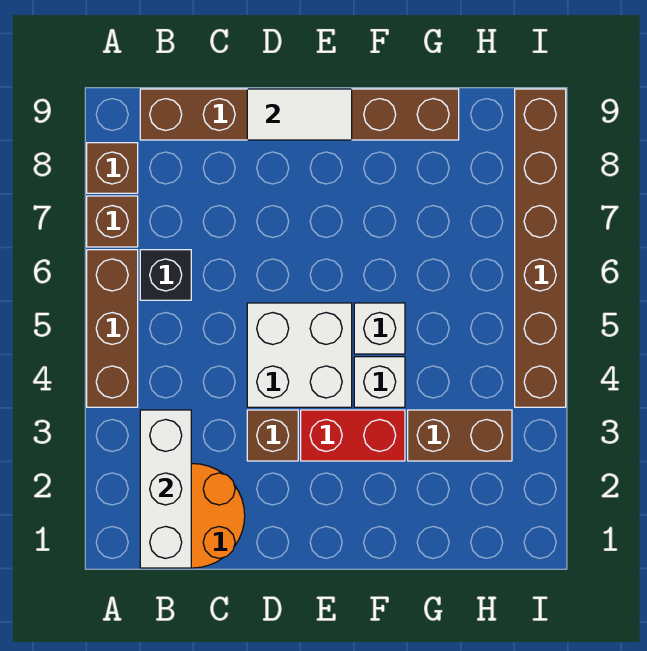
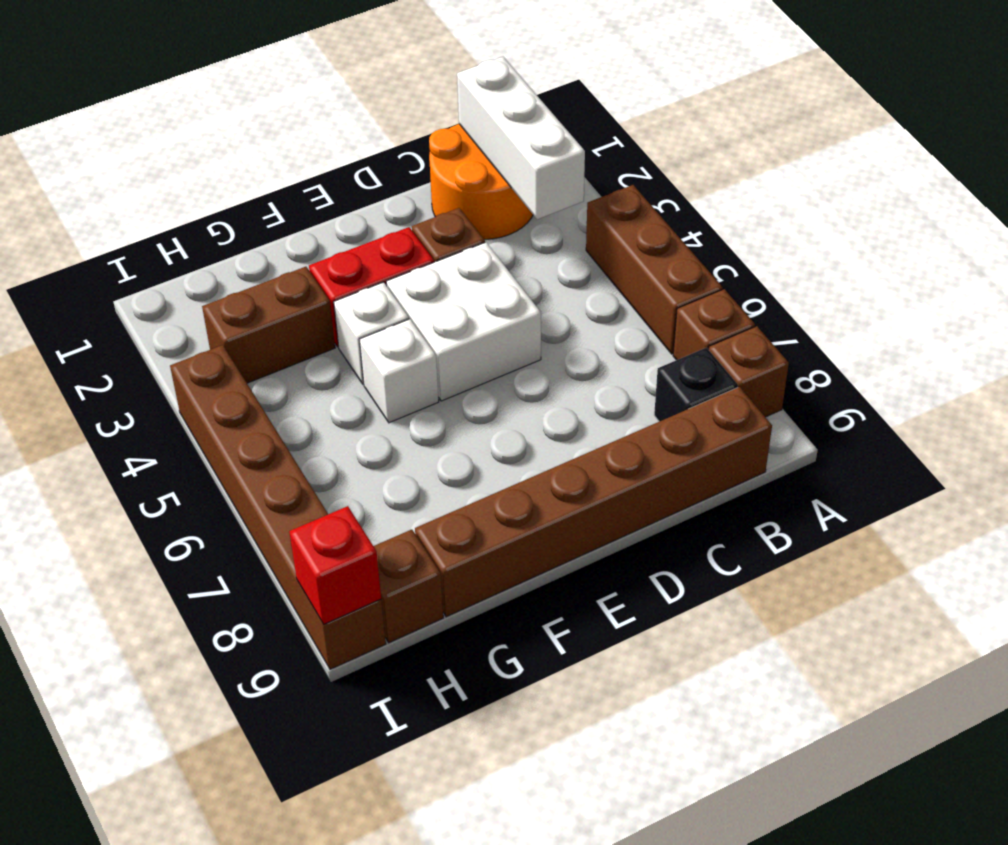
black 1x1 brick [140,250,191,300] -> black 1x1 brick moved to [654,348,738,422]
white 1x2 tile [247,89,352,140] -> none
none -> brown 1x1 brick [374,530,443,643]
none -> red 1x1 brick [289,506,381,624]

